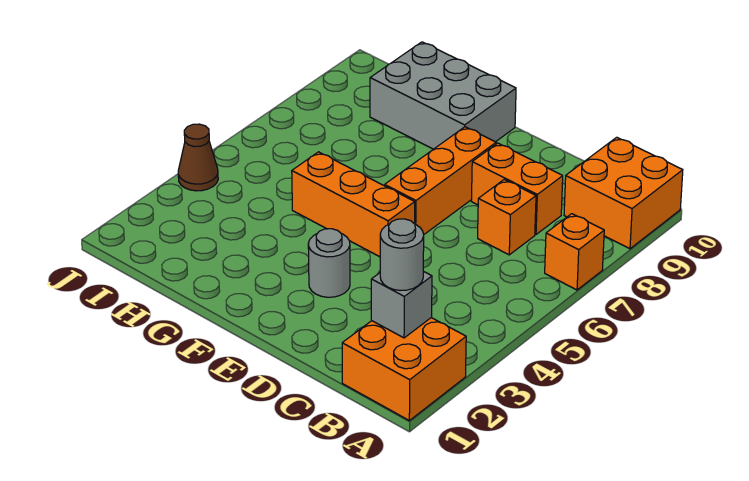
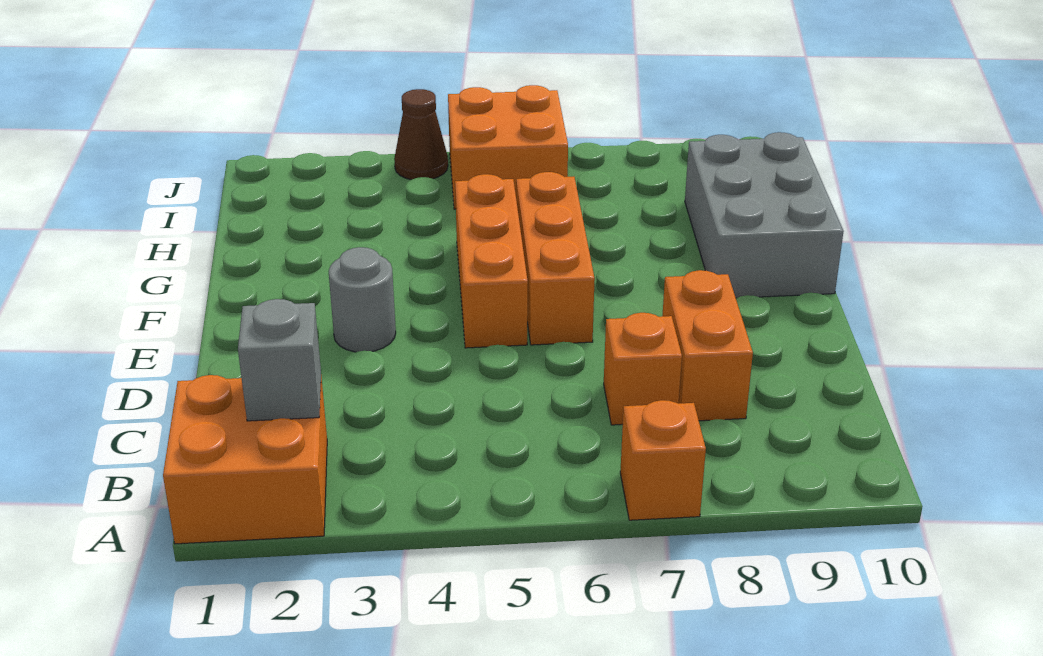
orange 2x2 brick [564,137,683,249] -> orange 2x2 brick moved to [448,85,568,209]
grey 1x1 round brick [380,219,424,291] -> none
orange 1x3 brick [385,127,496,235] -> orange 1x3 brick turned to [516,172,595,345]

